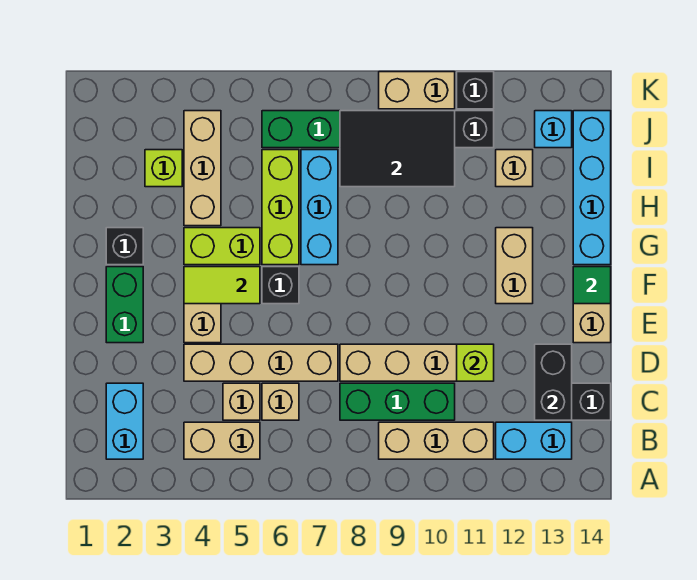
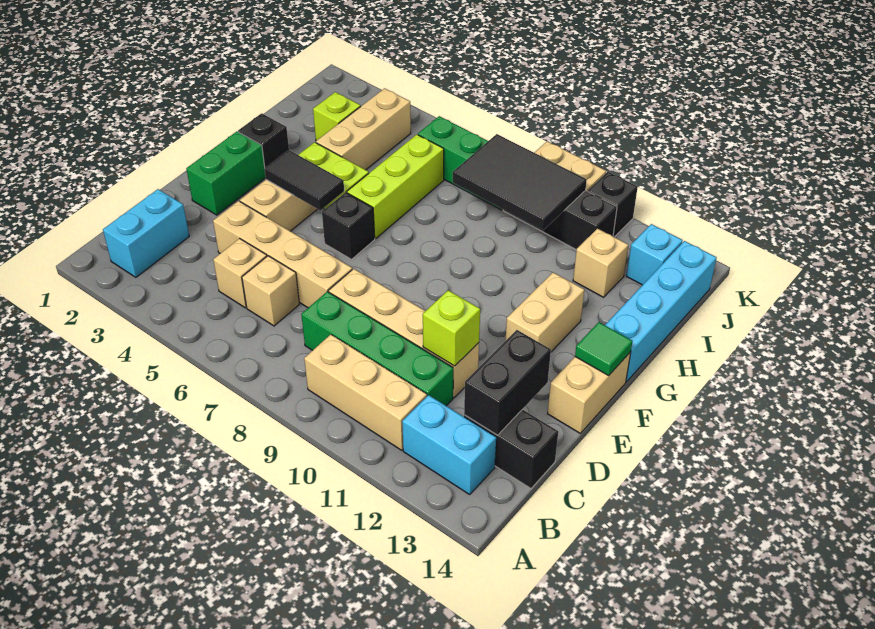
tan 1x2 brick [184,422,260,459] -> none
green 1x3 brick [340,383,455,420] -> green 1x4 brick [301,292,453,406]
lime 1x2 tile [184,267,260,304] -> black 1x2 tile [265,150,344,210]
cyan 1x3 brick [301,150,338,265] -> none

